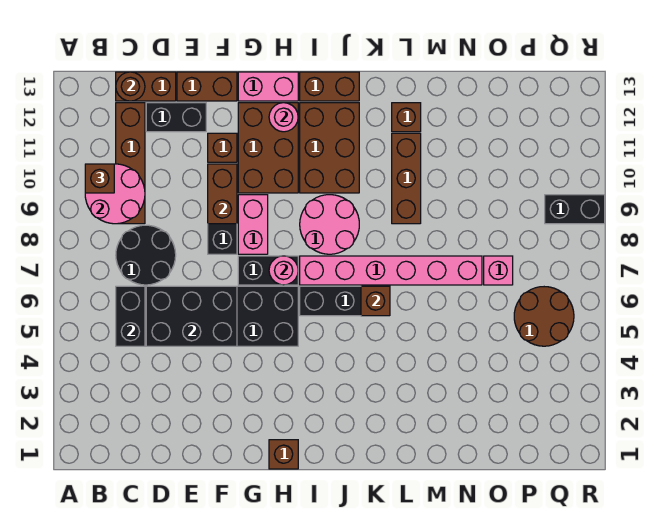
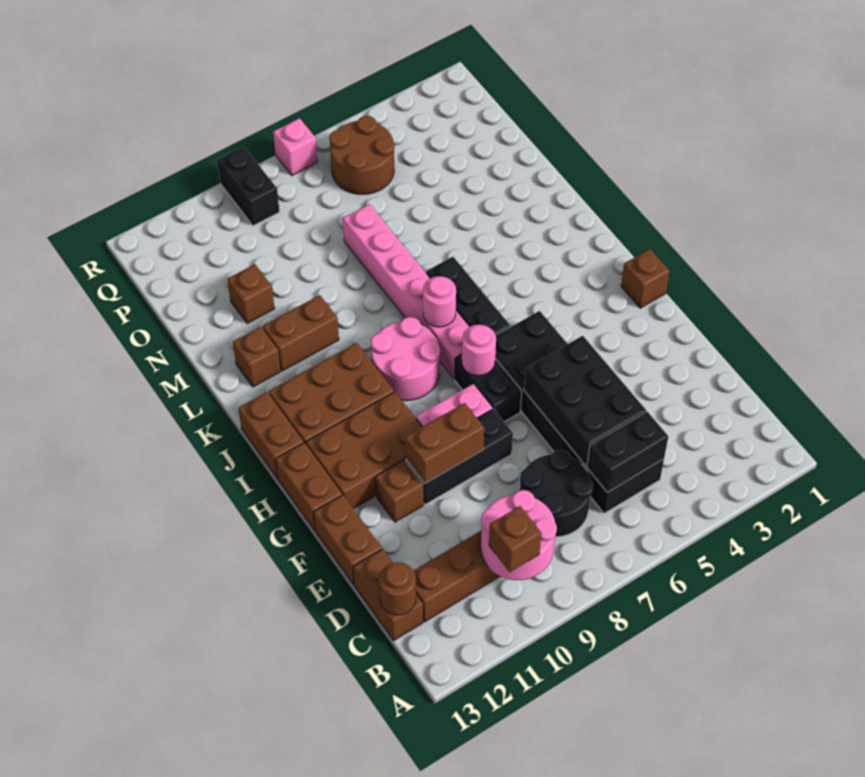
black 1x2 brick [146,103,206,132] -> none
pink 1x2 brick [238,72,298,101] -> brown 1x2 brick [275,443,342,531]
pink 1x1 round brick [269,103,298,132] -> pink 1x1 round brick moved to [423,276,456,327]
brown 1x1 brick [361,286,390,316] -> brown 1x1 brick moved to [227,264,275,324]
brown 1x3 brick [392,133,421,224] -> brown 1x2 brick [263,295,339,371]
pink 1x1 brick [484,256,513,285] -> pink 1x1 brick moved to [273,118,318,175]

